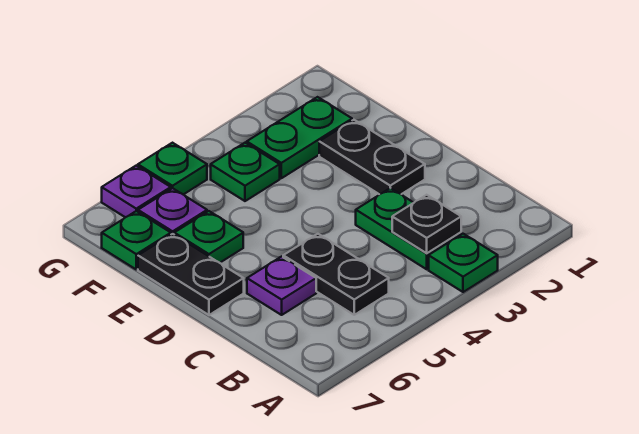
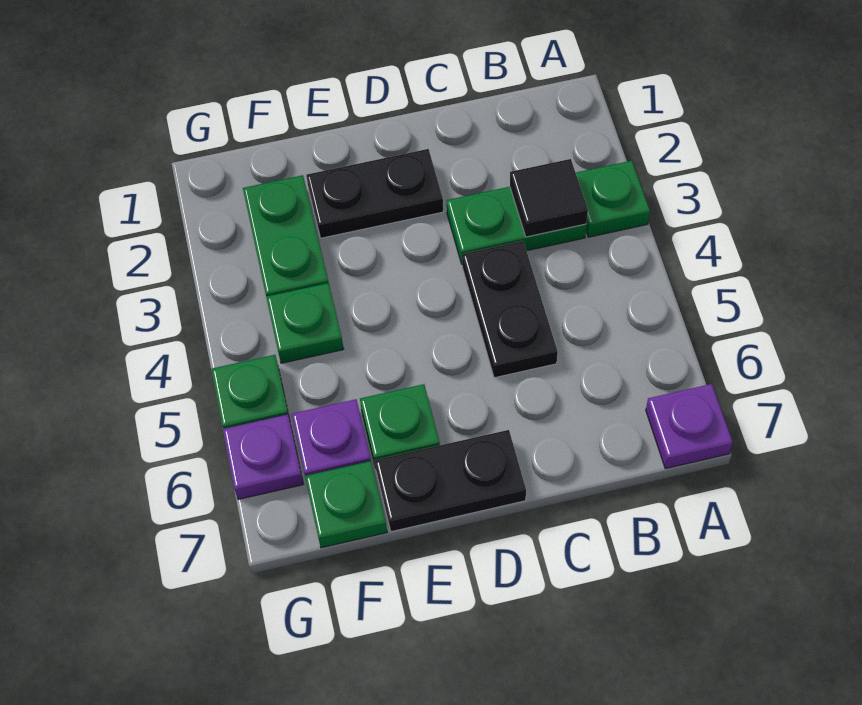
black 1x1 plate [392,195,461,253] -> black 1x1 tile [510,159,588,237]
black 1x2 plate [283,234,389,315] -> black 1x2 plate turned to [462,241,558,378]
purple 1x1 plate [247,257,316,315] -> purple 1x1 plate moved to [646,384,733,469]

